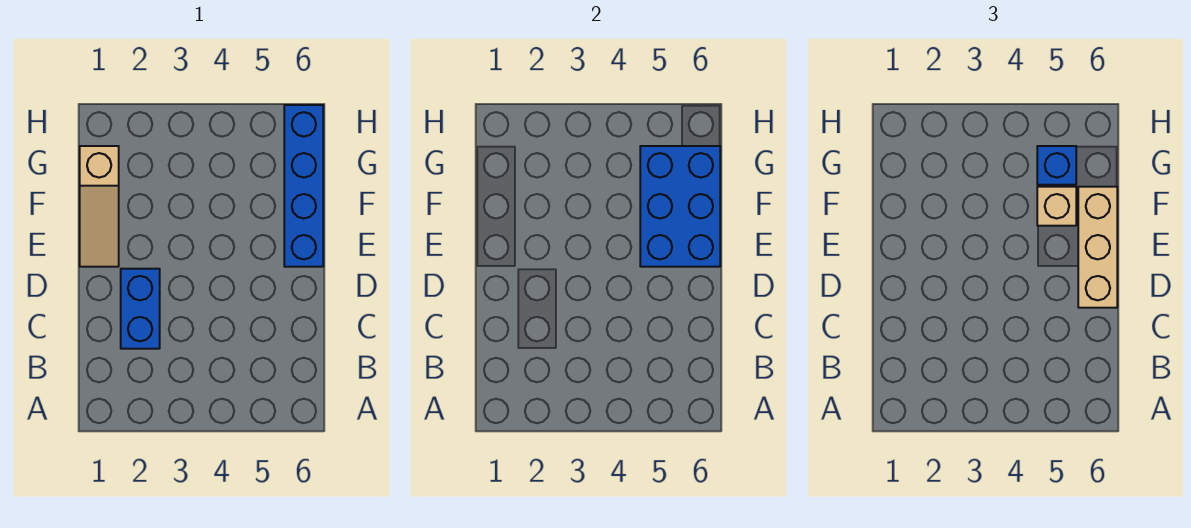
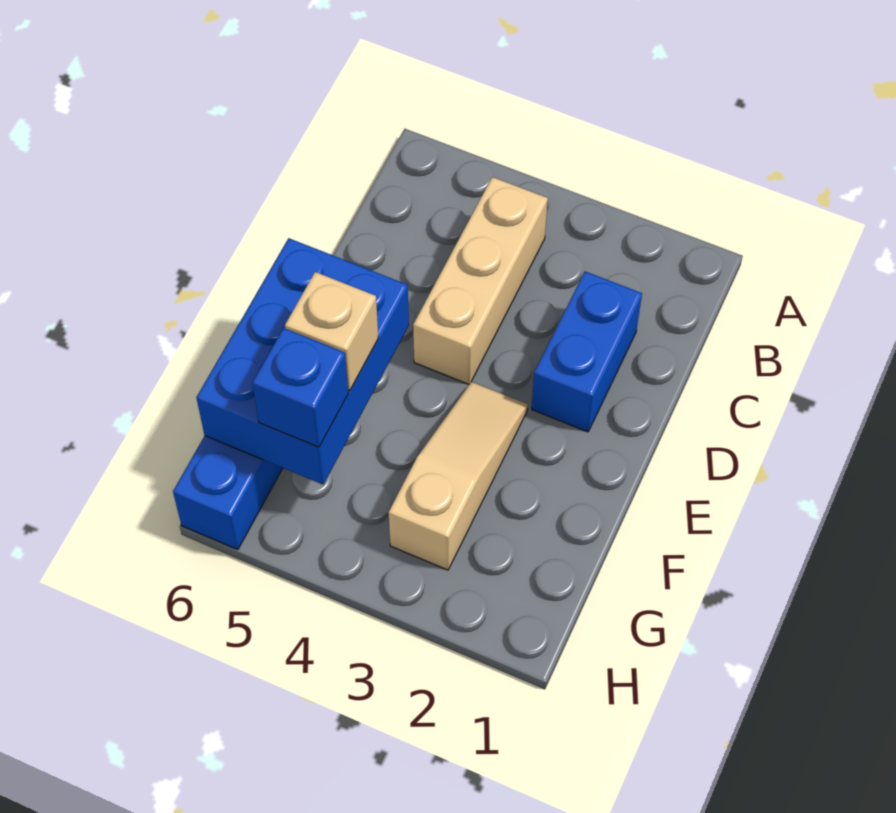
tan 1x3 brick [1078,187,1117,308] -> tan 1x3 brick moved to [413,177,548,384]
tan 1x3 slope [80,146,119,267] -> tan 1x3 slope moved to [388,382,528,570]

